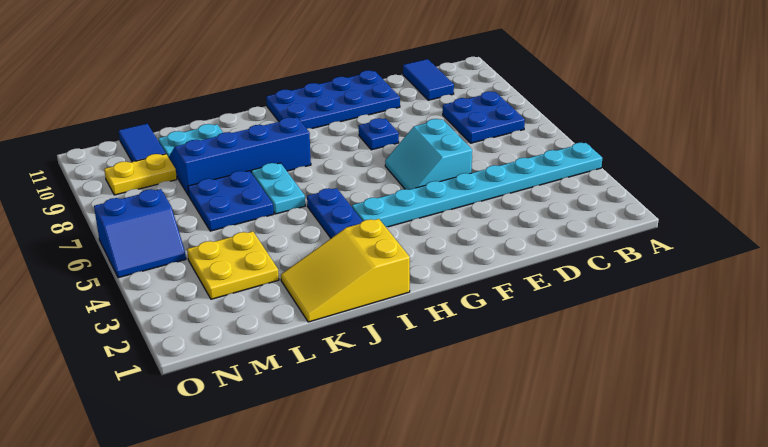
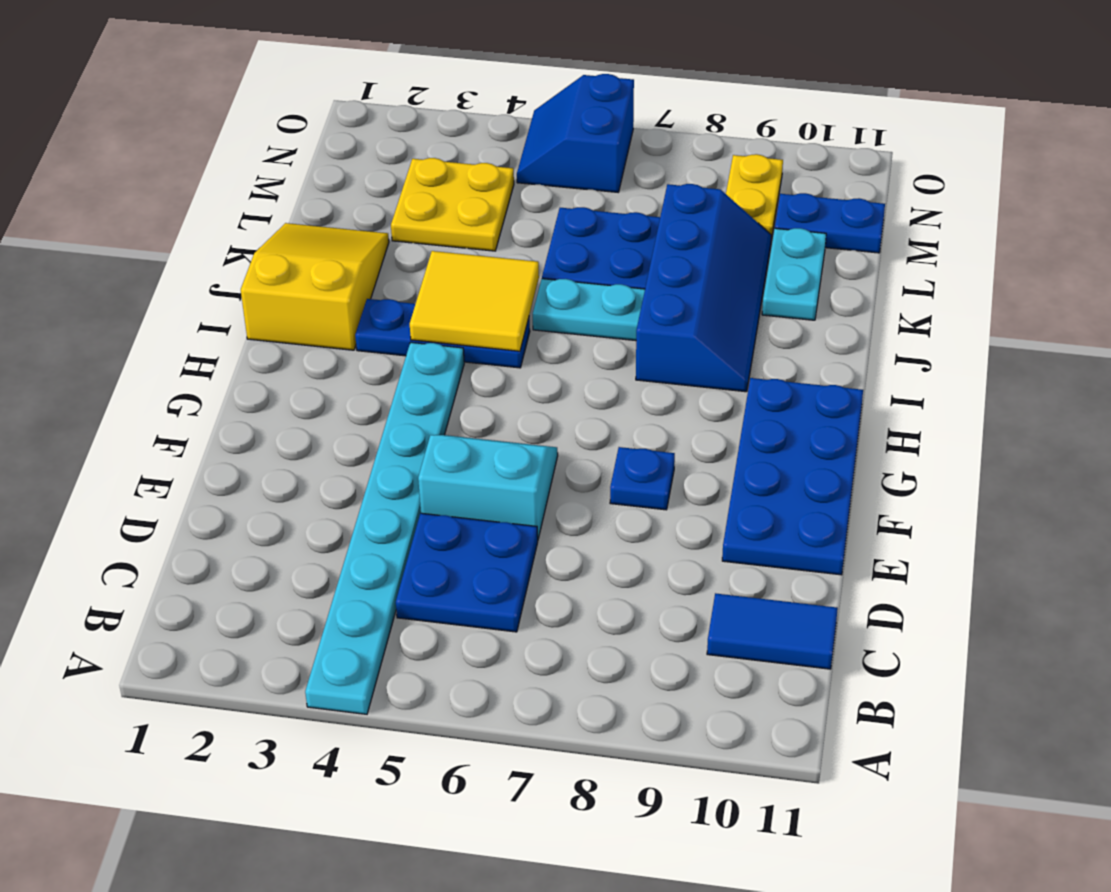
blue 2x2 plate [443,91,525,143] -> blue 2x2 plate moved to [396,513,538,632]
none -> yellow 2x2 tile [410,251,539,351]
blue 1x2 tile [119,124,166,162] -> blue 1x2 plate [775,193,885,253]

